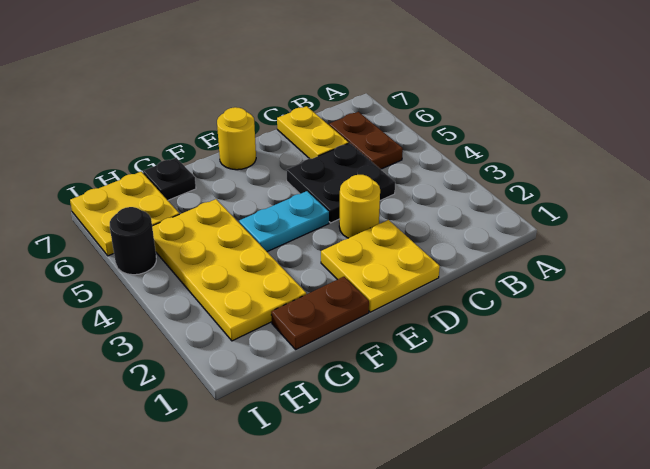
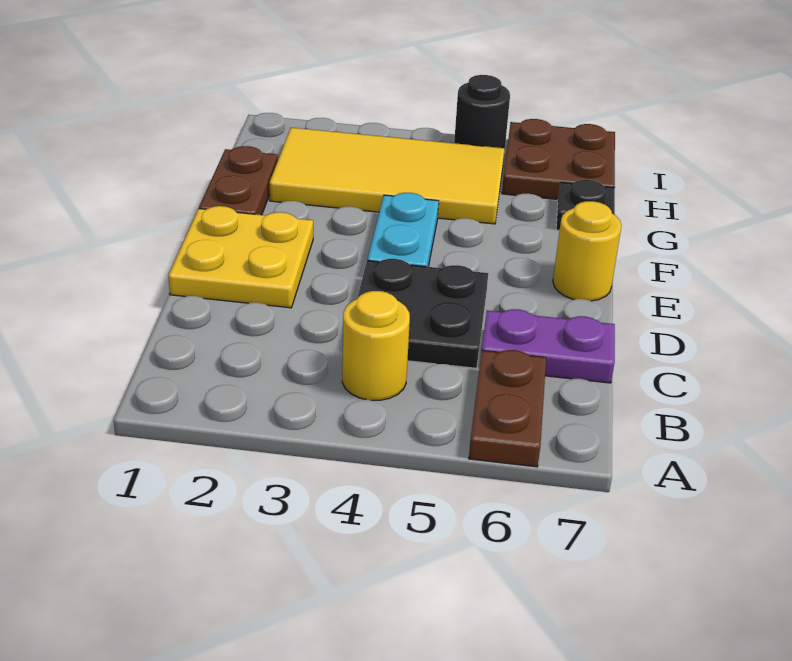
brown 1x2 plate [329,112,403,169] -> brown 1x2 plate turned to [469,350,546,467]
yellow 1x2 plate [277,106,349,159] -> purple 1x2 plate [482,309,615,383]
yellow 1x1 round brick [339,175,380,238] -> yellow 1x1 round brick moved to [342,291,410,400]
yellow 2x4 plate [152,199,306,341] -> yellow 2x4 tile [270,128,504,224]
yellow 2x2 plate [70,172,179,256] -> brown 2x2 plate [502,119,615,200]

